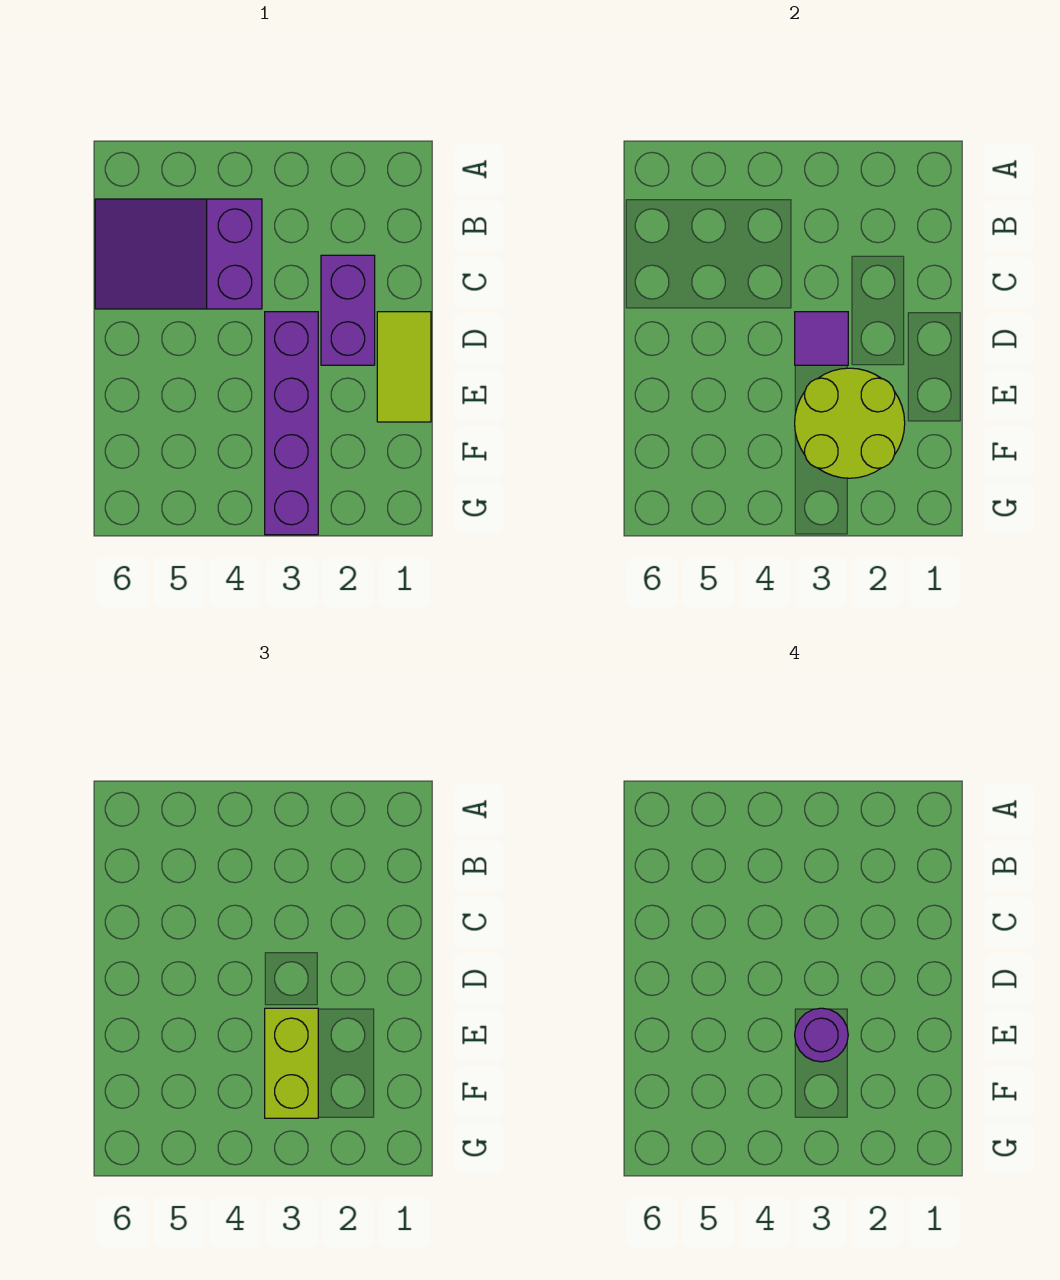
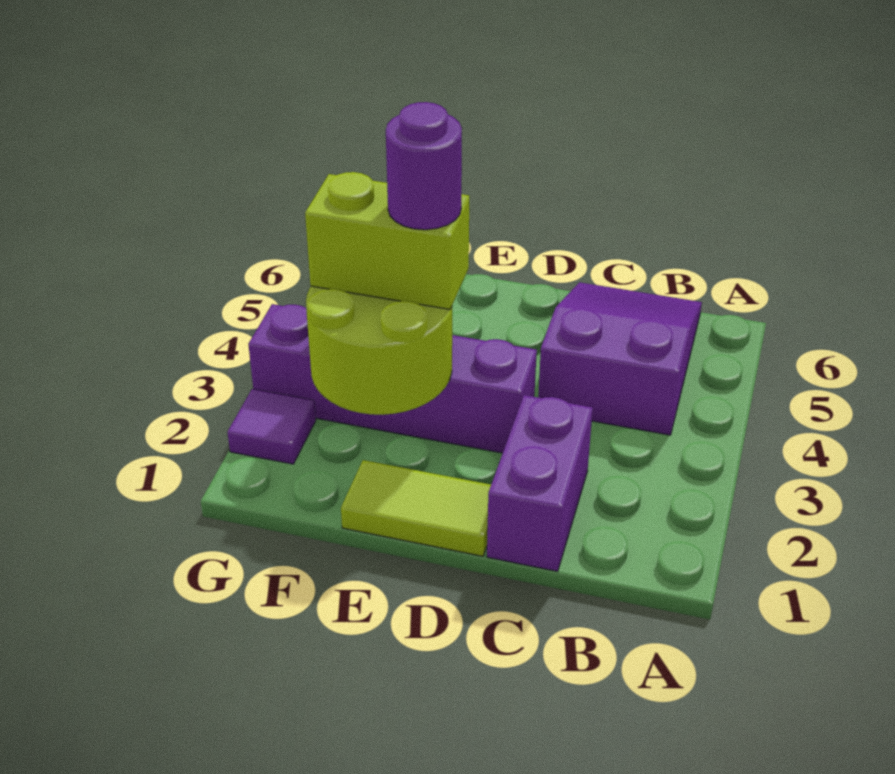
purple 1x2 brick [321,255,375,365] -> purple 1x2 brick turned to [487,395,593,571]
purple 1x1 tile [795,312,848,365] -> purple 1x1 tile moved to [228,389,316,464]

